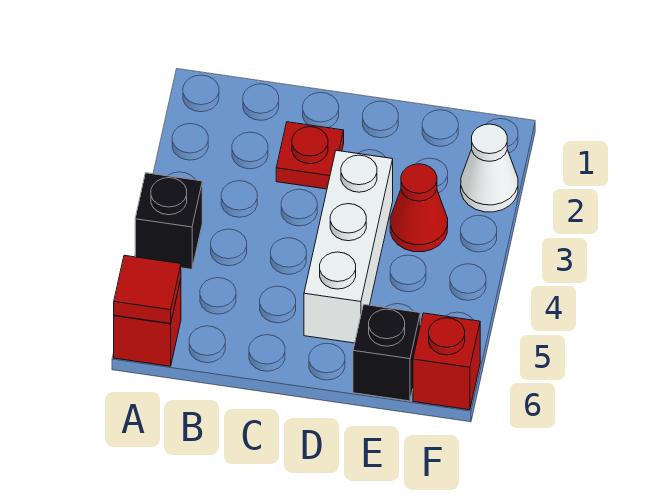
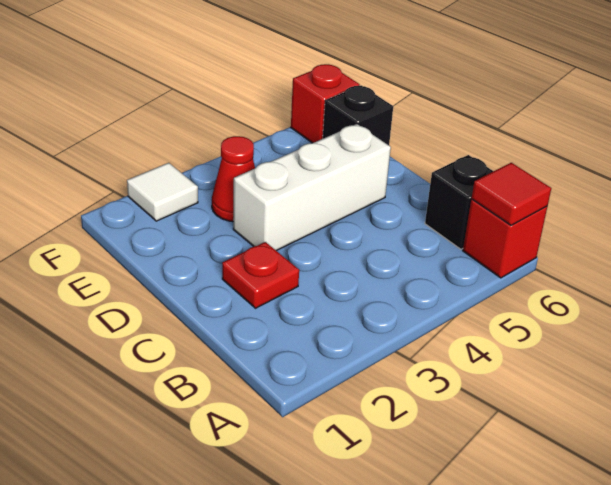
black 1x1 brick [135,173,202,269] -> black 1x1 brick moved to [425,155,493,249]
white 1x1 cone [461,124,518,212] -> white 1x1 tile [127,163,198,221]

